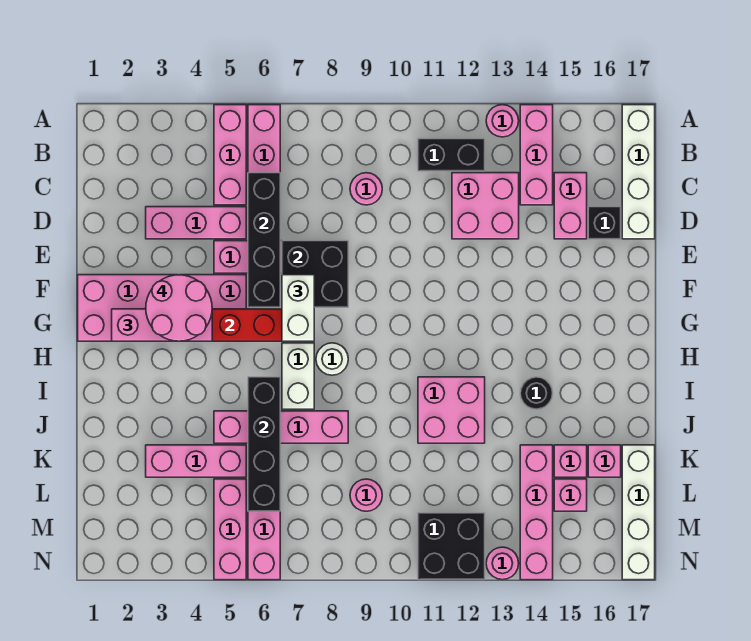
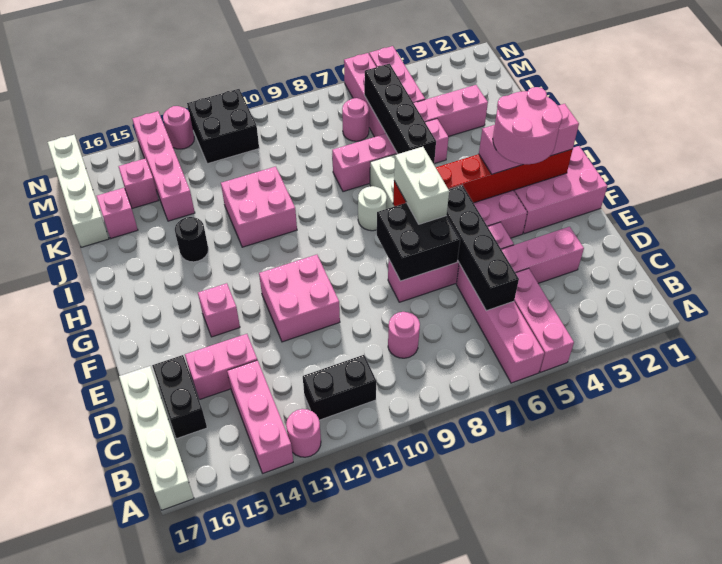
pink 2x2 brick [452,173,519,239] -> pink 2x2 brick moved to [259,255,340,342]
pink 1x2 brick [554,173,587,239] -> pink 1x2 brick turned to [185,334,257,400]
black 1x1 brick [588,207,621,239] -> black 1x2 brick [152,355,207,439]
pink 1x1 brick [554,445,587,477] -> pink 1x1 brick moved to [198,283,240,337]
pink 1x1 round brick [350,479,382,511] -> pink 1x1 round brick moved to [342,98,369,141]

